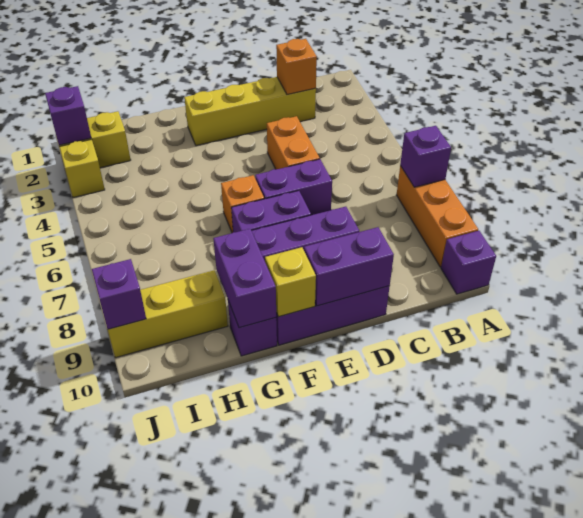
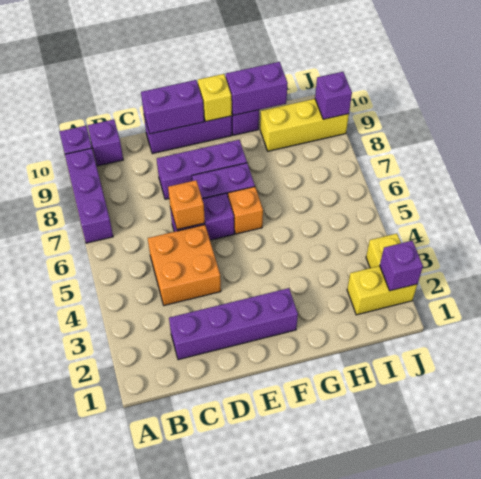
orange 1x3 brick [397,166,478,267] -> purple 1x3 brick [65,148,113,243]
purple 1x1 brick [400,126,451,187] -> purple 1x1 brick moved to [88,119,123,166]
yellow 1x4 brick [184,77,316,146] -> purple 1x4 brick [169,288,298,360]
orange 1x1 brick [276,39,317,95] -> orange 1x1 brick moved to [168,180,205,230]
orange 1x2 brick [267,116,320,169] -> orange 2x2 brick [148,225,221,305]
purple 1x2 brick [213,229,276,328] -> purple 1x2 brick turned to [226,62,288,115]

